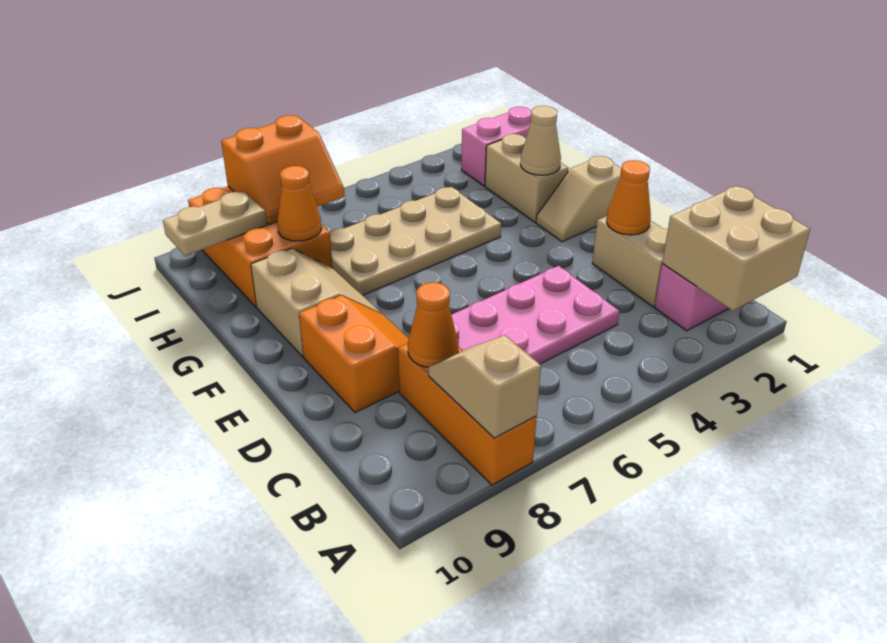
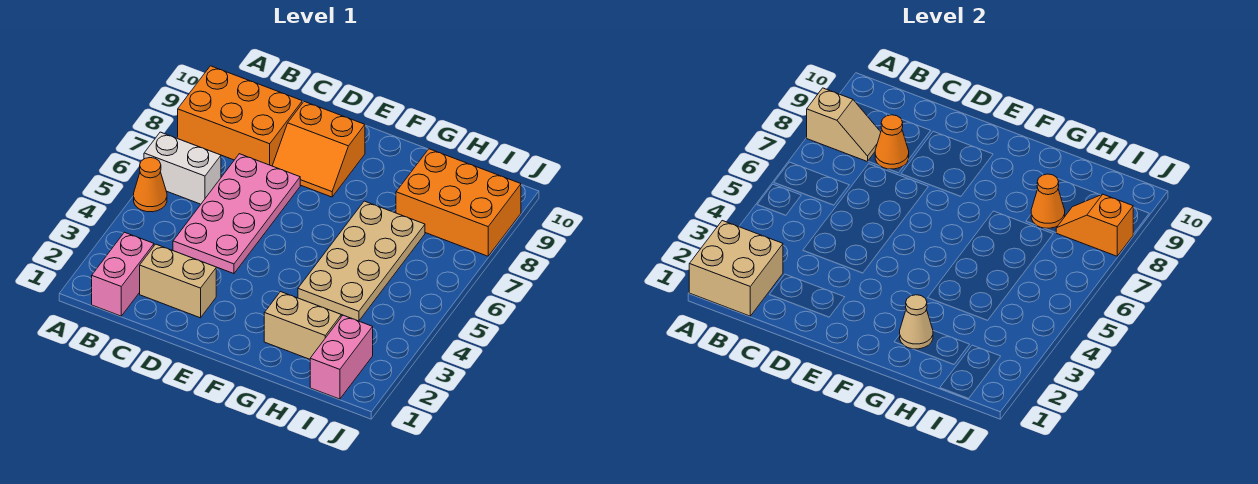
none -> white 1x2 brick [144,132,221,204]
orange 1x3 brick [398,343,537,485] -> orange 2x3 brick [178,66,302,166]
orange 1x1 cone [607,160,651,235] -> orange 1x1 cone moved to [134,158,167,212]
tan 1x2 slope [536,156,621,242] -> none
tan 2x2 slope [251,248,382,357] -> none
orange 2x2 slope [221,115,345,224] -> orange 1x2 slope [1056,194,1134,256]
tan 1x2 plate [163,191,267,256] -> none

